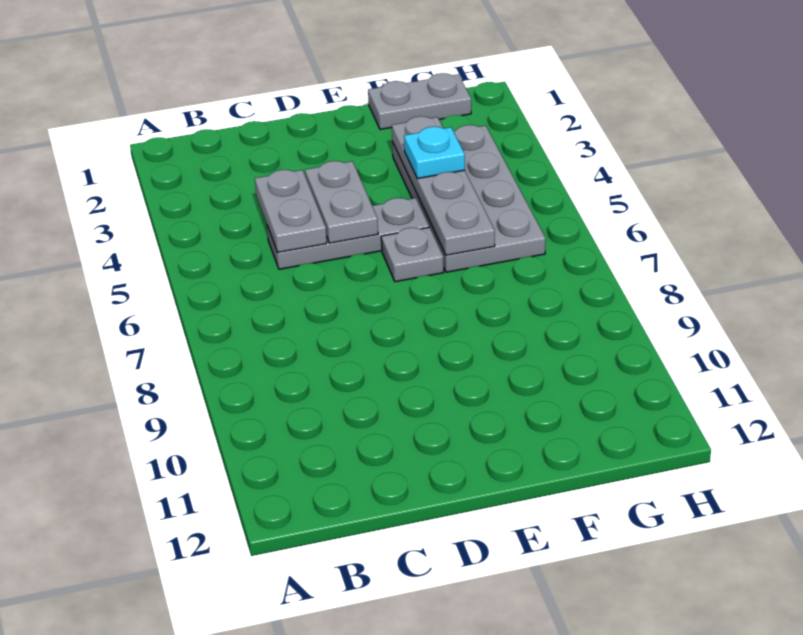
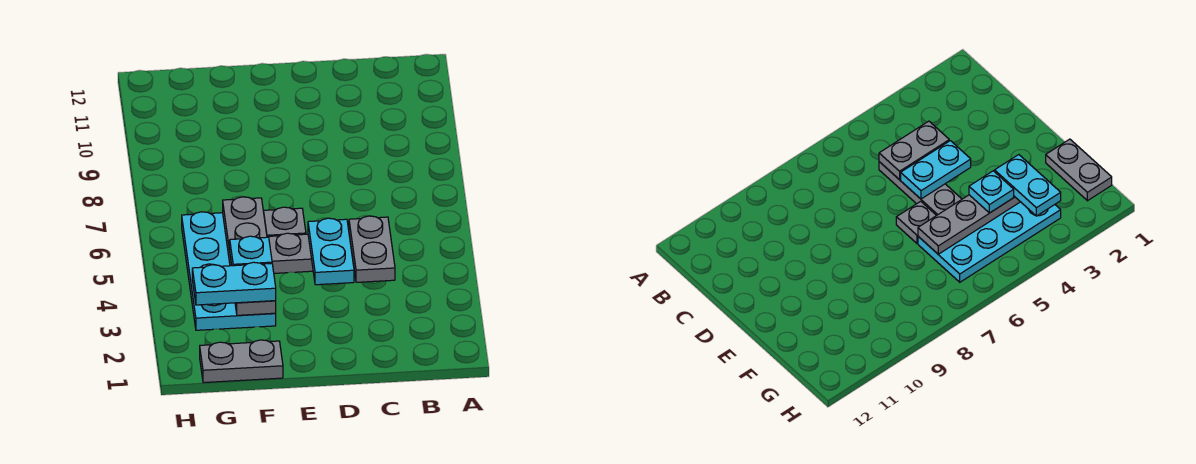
grey 1x2 plate [305,161,378,243] -> cyan 1x2 plate [308,218,354,285]
grey 2x4 plate [392,125,546,272] -> cyan 2x4 plate [182,212,276,330]
none -> cyan 1x2 plate [192,262,276,305]

